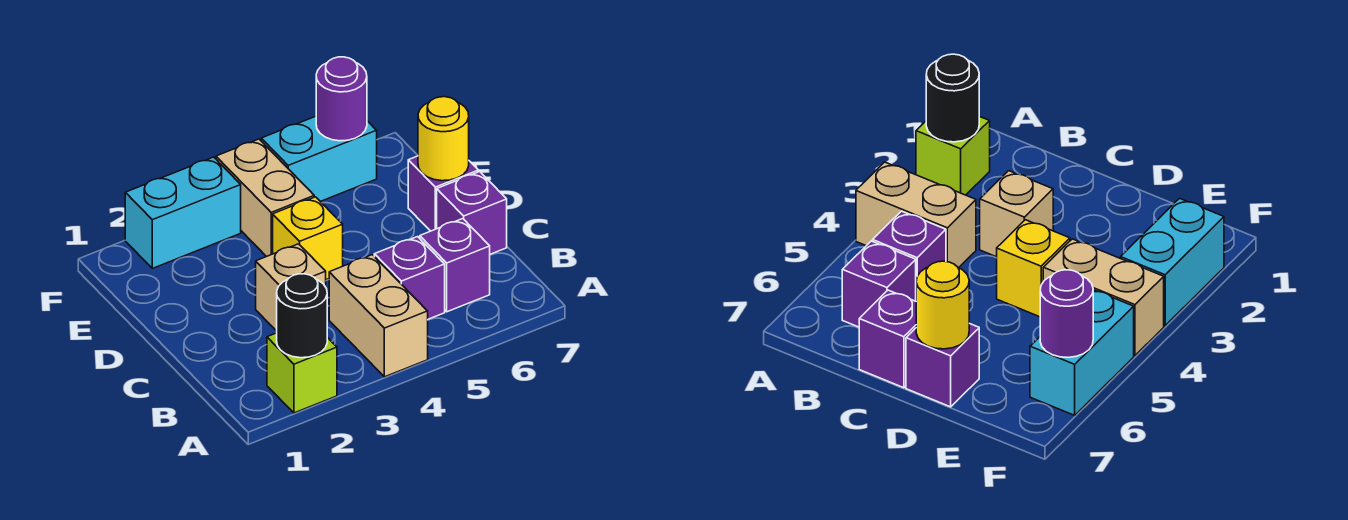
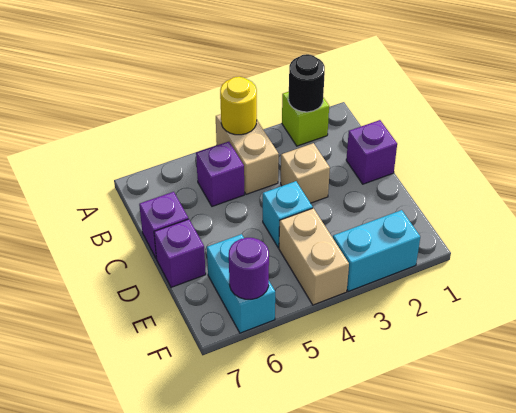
purple 1x1 brick [420,219,490,312] -> purple 1x1 brick moved to [346,120,397,184]
yellow 1x1 brick [273,197,343,280] -> cyan 1x1 brick [263,181,313,248]
yellow 1x1 round brick [418,97,469,181] -> yellow 1x1 round brick moved to [220,77,257,135]
cyan 1x2 brick [261,116,377,202] -> cyan 1x2 brick turned to [207,234,275,333]

